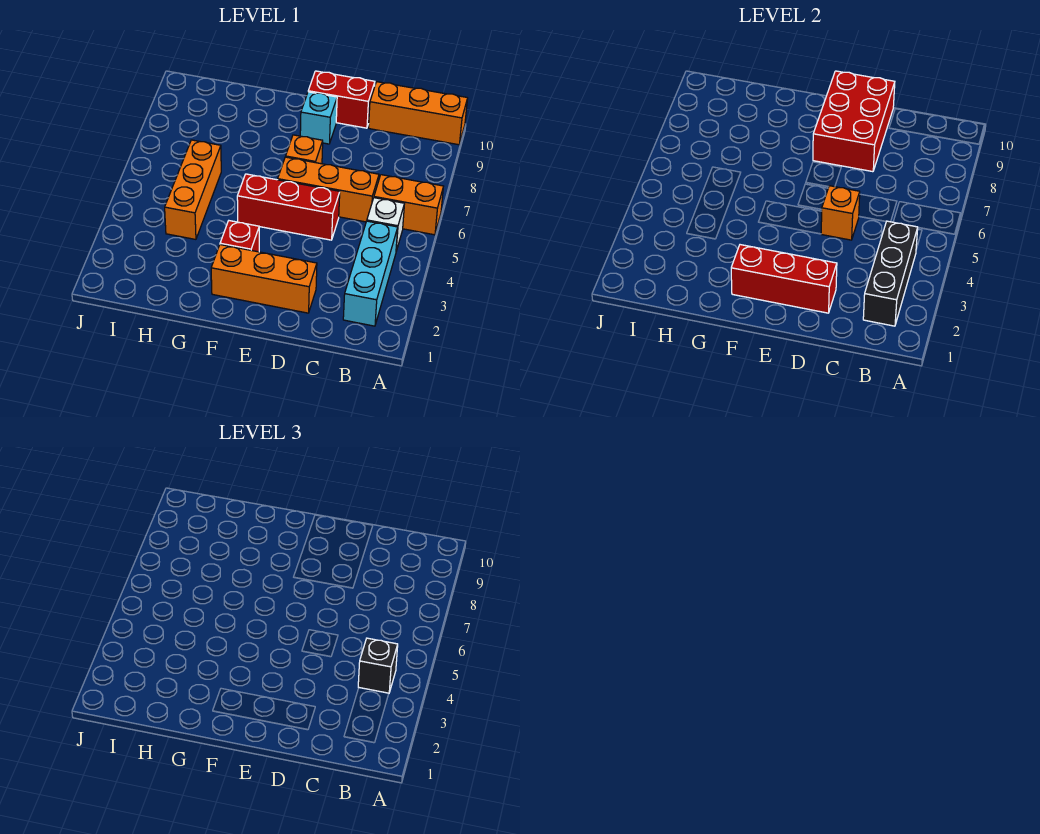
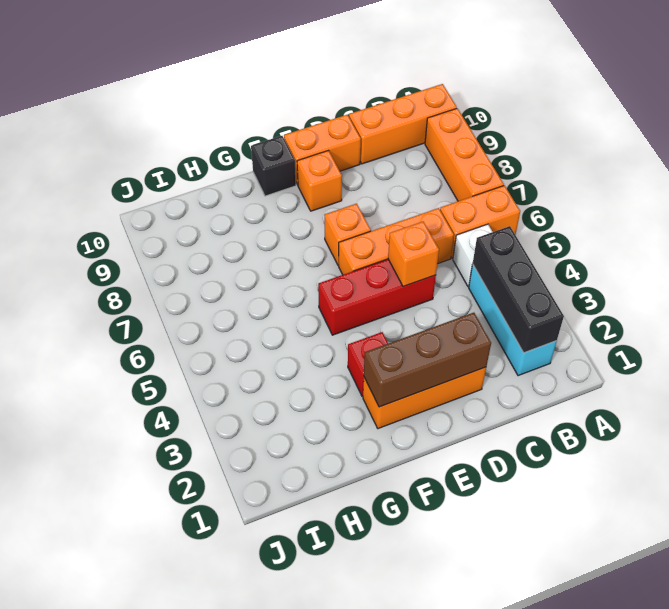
black 1x1 brick [358,638,398,693] -> black 1x1 brick moved to [251,136,296,196]
red 1x3 brick [731,245,837,313] -> brown 1x3 brick [364,313,491,407]
red 2x3 brick [813,71,895,172] -> none
red 1x2 brick [308,71,375,128] -> orange 1x2 brick [284,115,361,185]
cyan 1x1 brick [300,92,337,144] -> orange 1x1 brick [297,151,342,211]
orange 1x3 brick [165,140,221,239] -> orange 1x3 brick moved to [425,108,504,201]

